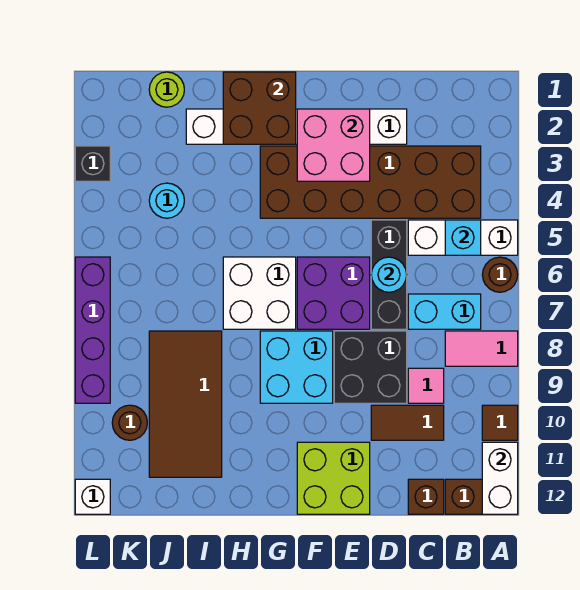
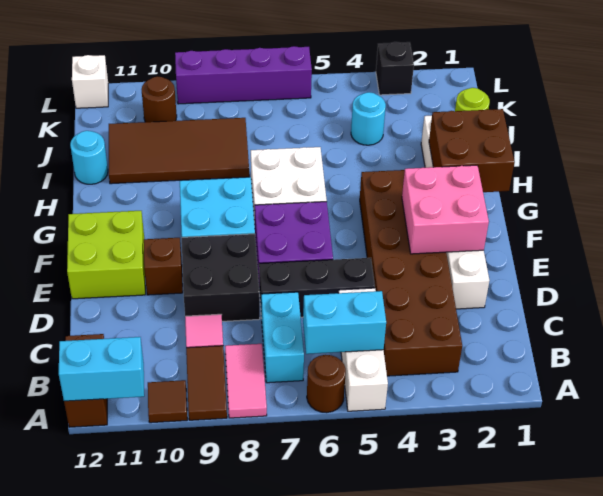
white 1x2 brick [482,442,518,514] -> cyan 1x2 brick [59,337,144,401]
cyan 1x1 brick [445,220,481,255] -> cyan 1x2 brick [303,291,386,354]
brown 1x2 tile [371,405,444,440] -> brown 1x2 tile moved to [186,346,227,420]
brown 1x1 brick [408,479,444,514] -> brown 1x1 brick moved to [144,238,183,295]
cyan 1x1 round brick [371,257,407,292] -> cyan 1x1 round brick moved to [70,131,108,184]

